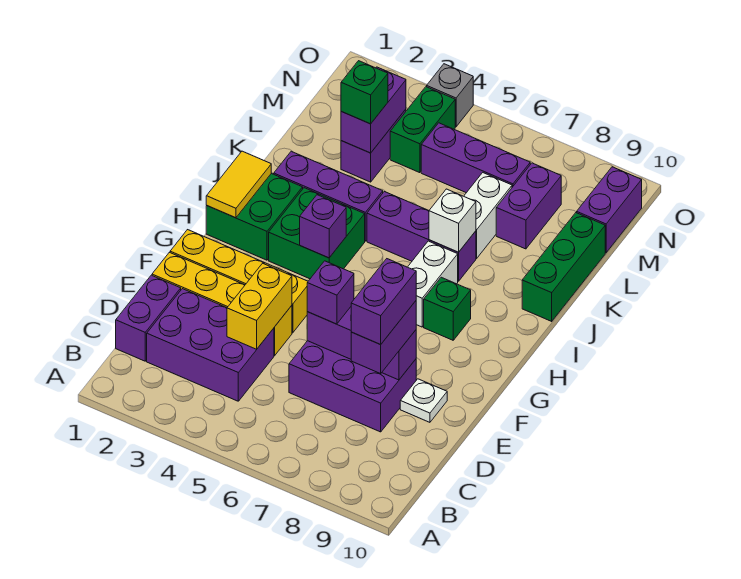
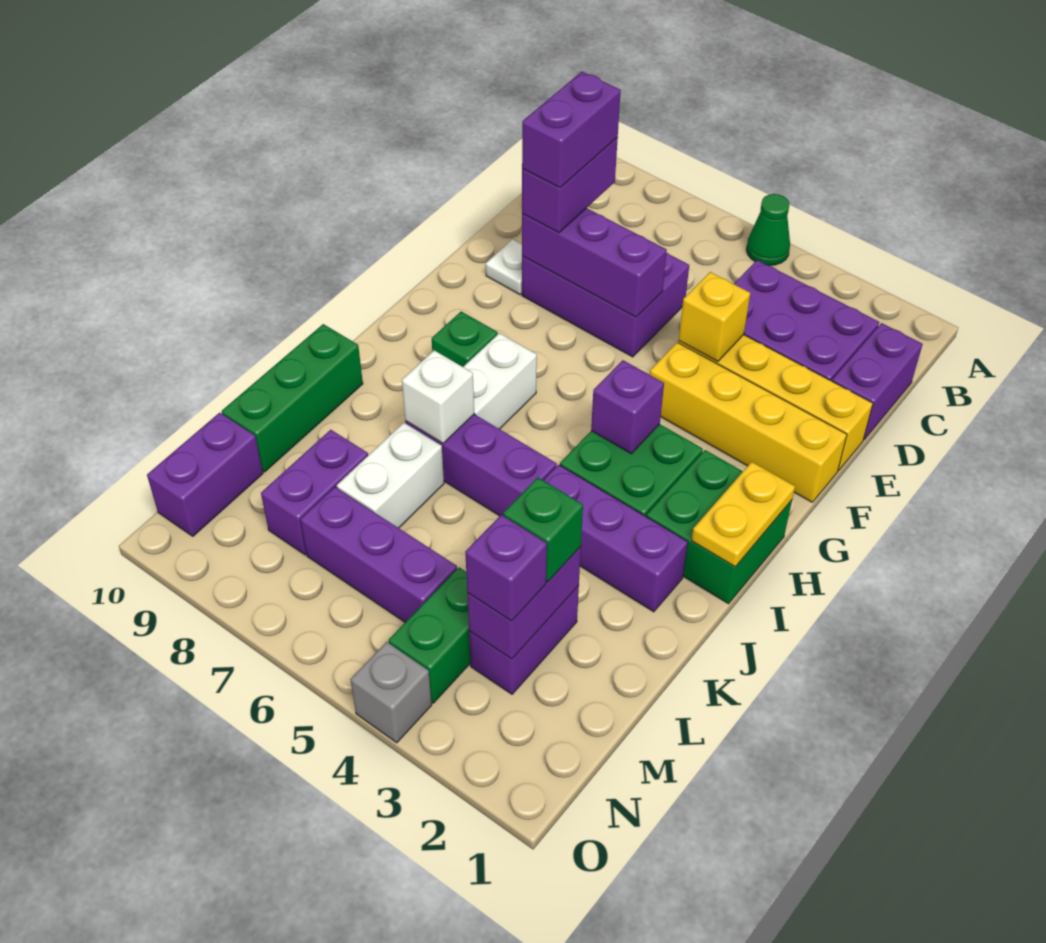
none -> green 1x1 cone [746,194,790,265]
yellow 1x2 brick [227,263,292,349] -> yellow 1x1 brick [679,272,750,361]
purple 1x1 brick [307,261,354,324] -> purple 1x1 brick moved to [465,515,547,621]
yellow 1x2 tile [206,151,271,218] -> yellow 1x2 plate [692,462,795,567]

